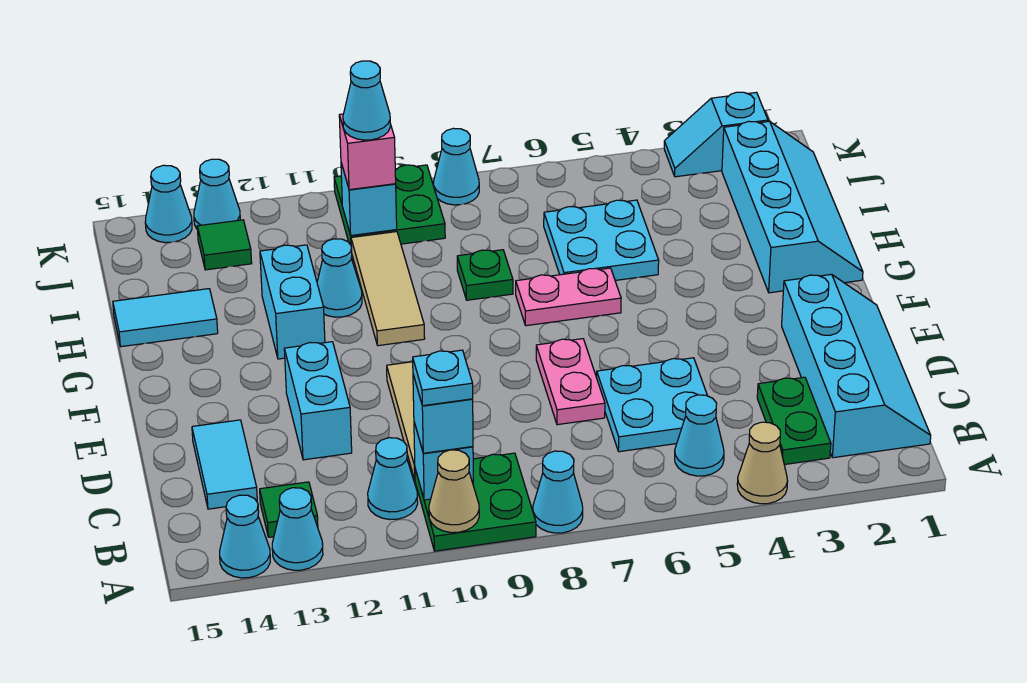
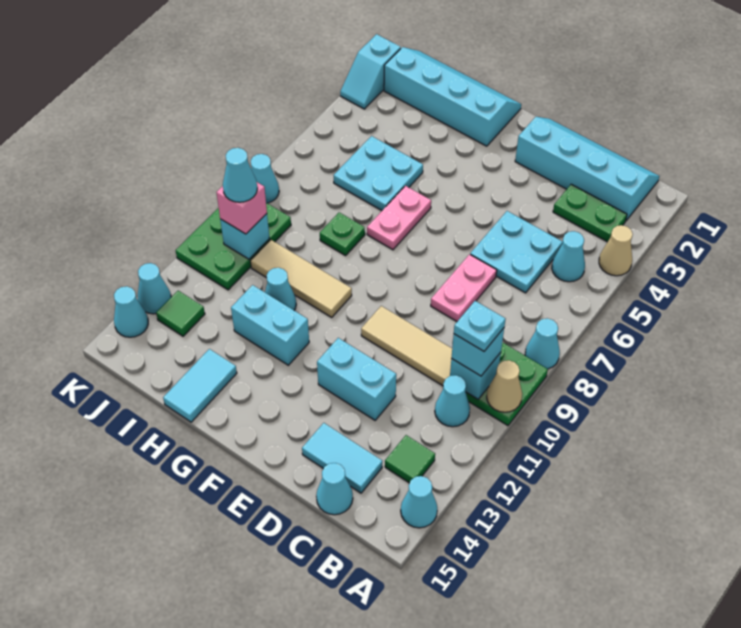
cyan 1x1 cone [272,488,323,570] -> cyan 1x1 cone moved to [316,463,353,515]
pink 1x2 plate [536,339,605,425] -> pink 1x2 plate turned to [431,254,497,322]
green 2x2 plate [334,165,445,245] -> green 2x3 plate [176,203,291,290]

